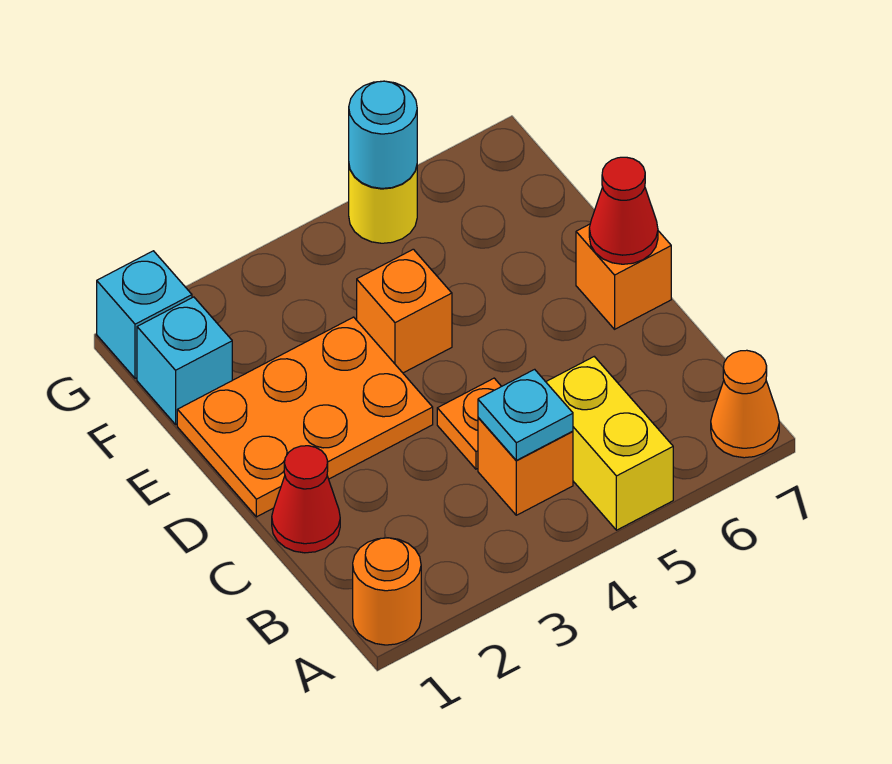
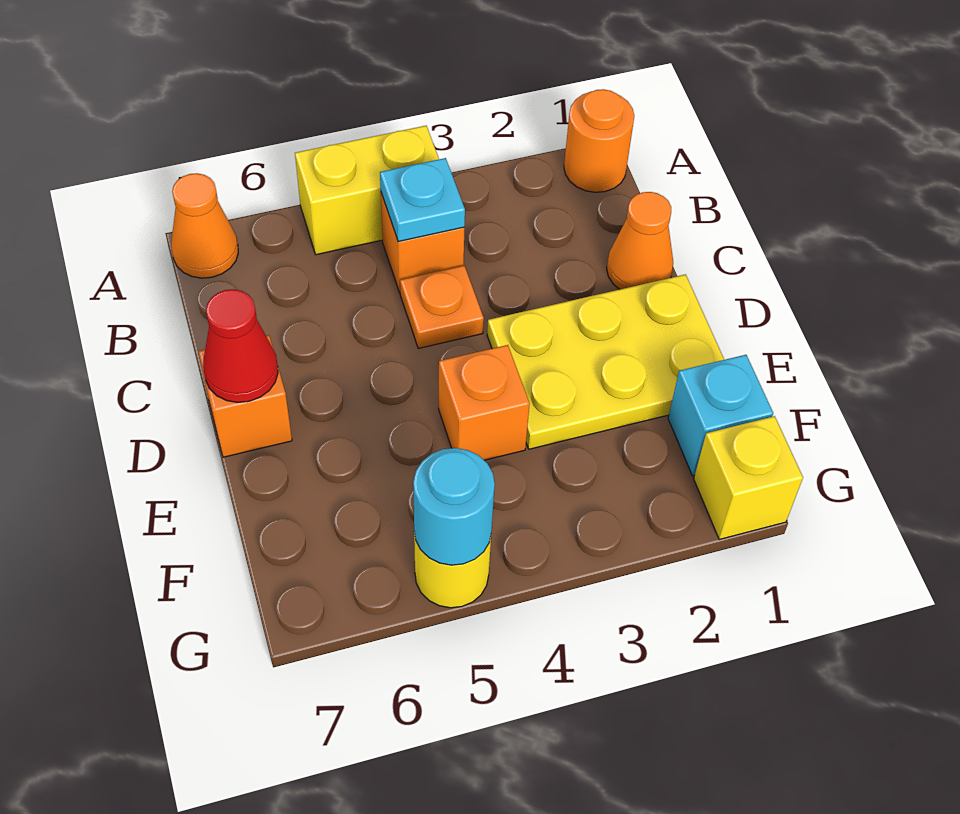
yellow 1x2 brick [546,357,673,530] -> yellow 1x2 brick turned to [295,126,439,255]
red 1x1 cone [272,446,340,553] -> orange 1x1 cone [607,192,673,289]
orange 2x3 plate [177,317,433,517] -> yellow 2x3 plate [487,274,724,449]
cyan 1x1 brick [97,251,192,379] -> yellow 1x1 brick [694,416,803,540]

